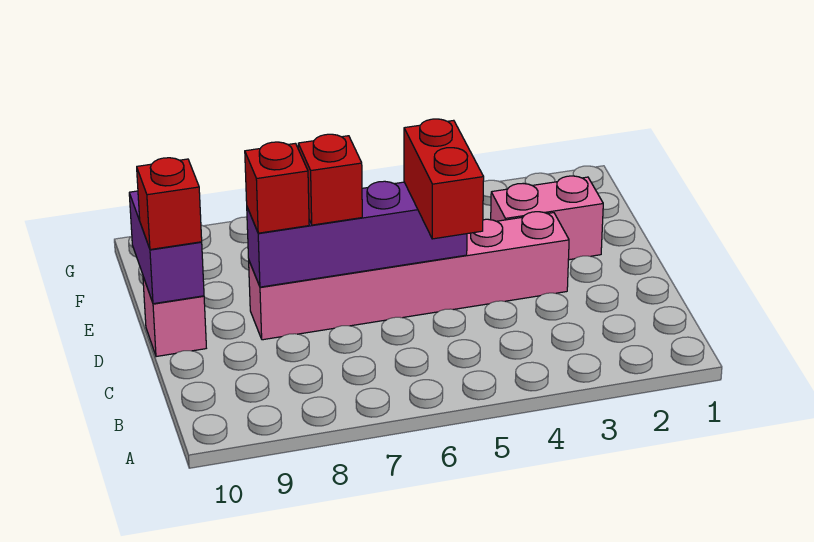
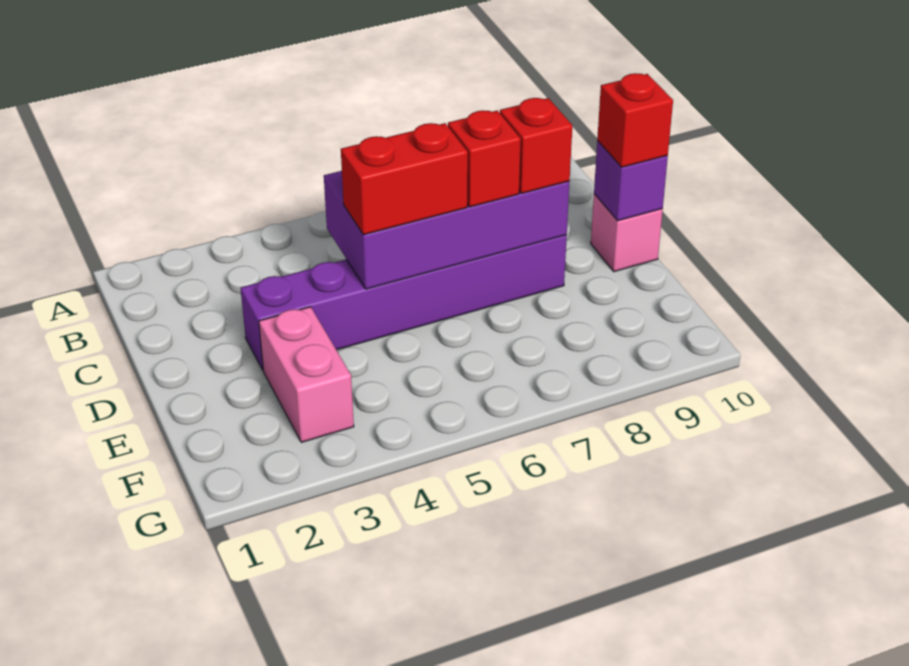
red 1x2 brick [404,119,484,239] -> red 1x2 brick turned to [341,123,468,235]
pink 1x6 brick [249,212,569,340] -> purple 1x6 brick [241,235,567,370]
purple 1x4 brick [247,181,467,287] -> purple 2x4 brick [324,171,569,289]
purple 1x2 brick [129,191,204,304] -> purple 1x1 brick [594,141,668,221]
pink 1x2 brick [491,176,603,260] -> pink 1x2 brick turned to [259,307,354,442]

